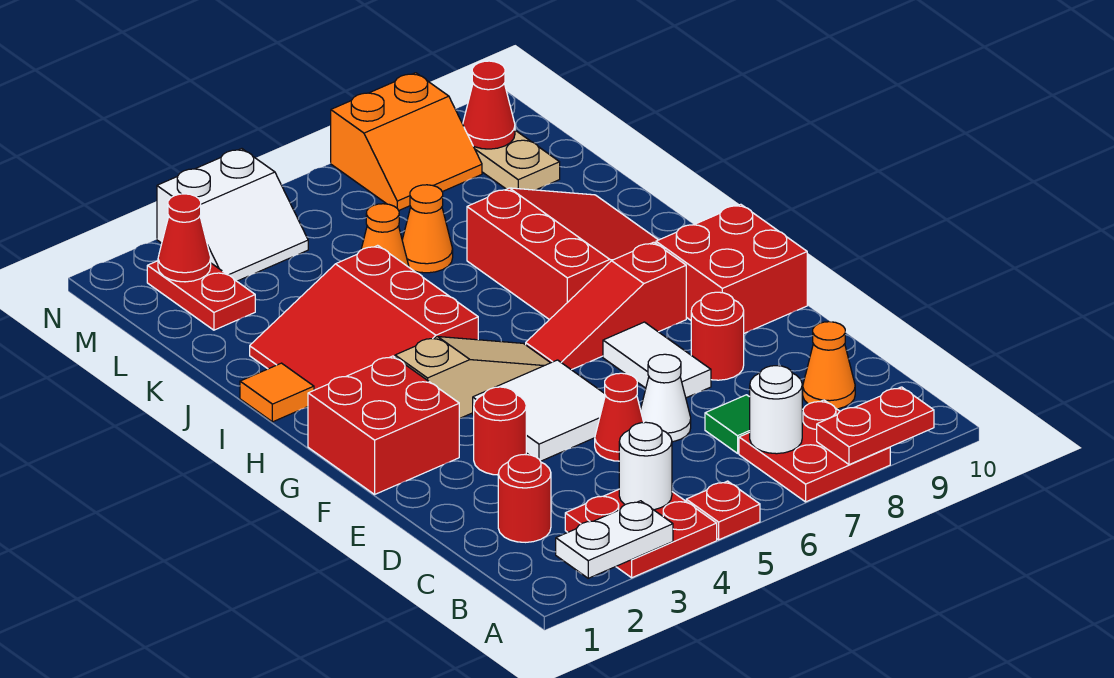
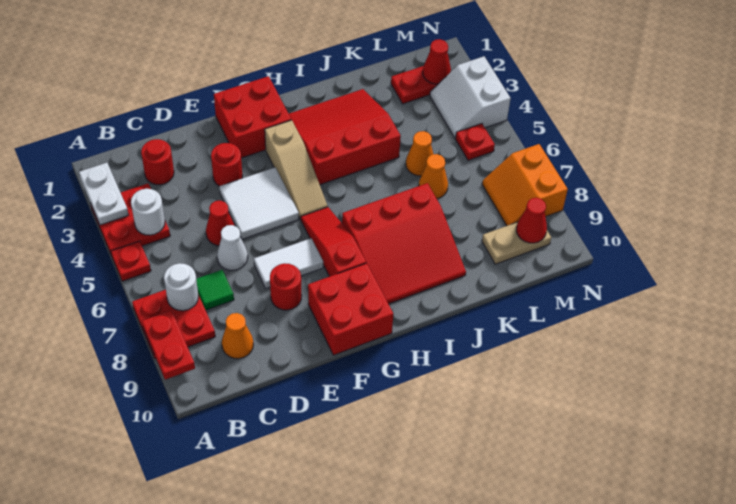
orange 1x1 tile [240,363,314,422] -> none
none -> red 1x1 plate [456,124,495,160]

